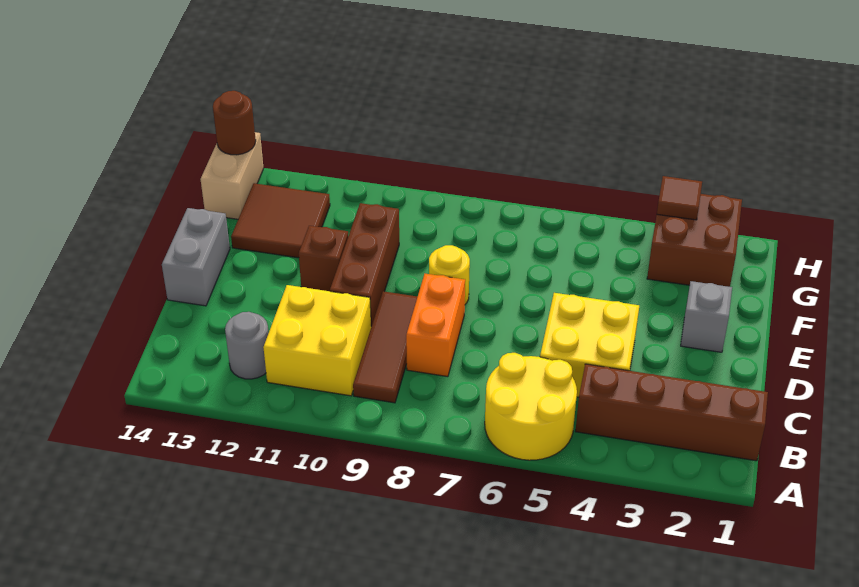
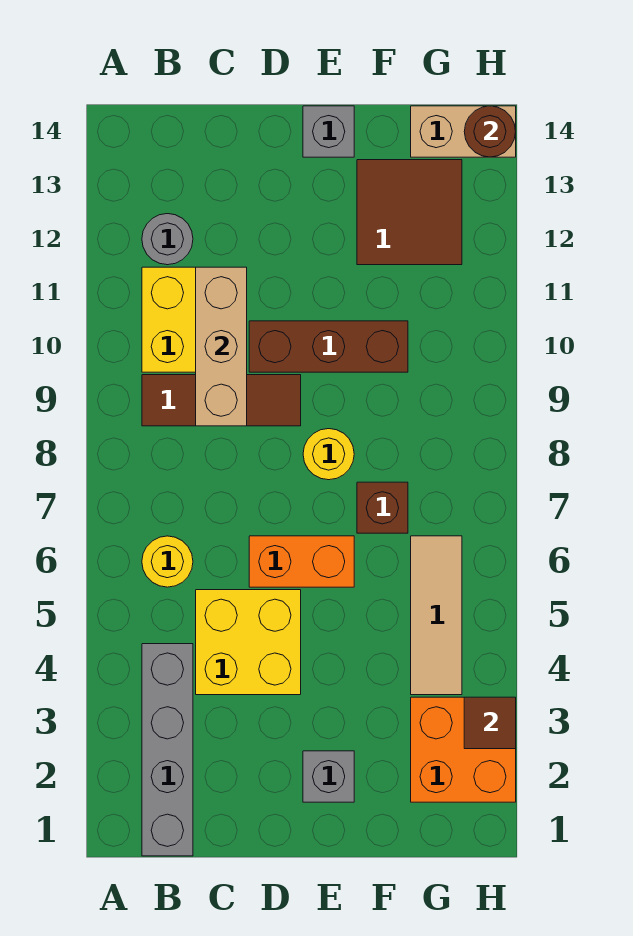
yellow 2x2 round brick [485,353,577,460] -> yellow 1x1 round brick [142,536,193,587]
brown 1x4 brick [575,364,768,461] -> grey 1x4 brick [142,644,193,856]
orange 1x2 brick [406,274,465,377] -> orange 1x2 brick moved to [249,536,354,587]
none -> tan 1x3 brick [196,267,247,426]
grey 1x2 brick [162,208,230,306] -> grey 1x1 brick [303,106,354,157]
brown 1x1 brick [299,226,348,291] -> brown 1x1 brick moved to [357,482,408,533]
brown 2x2 brick [647,194,742,287] -> orange 2x2 brick [411,697,516,802]
none -> tan 1x3 tile [411,536,462,695]

